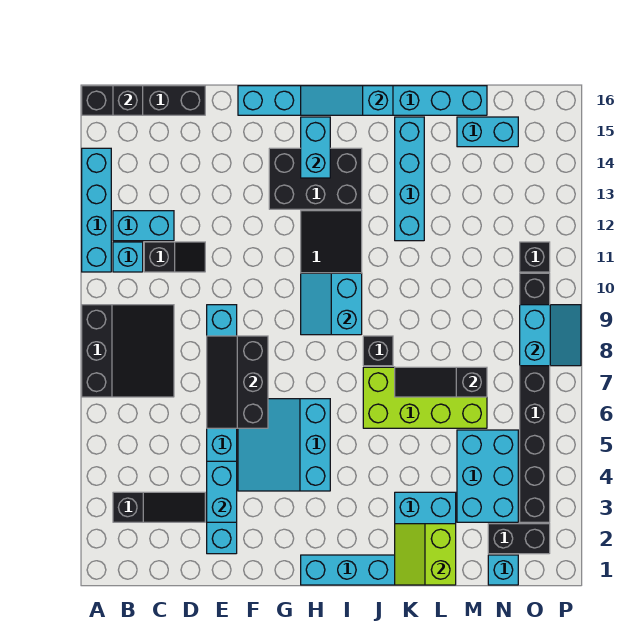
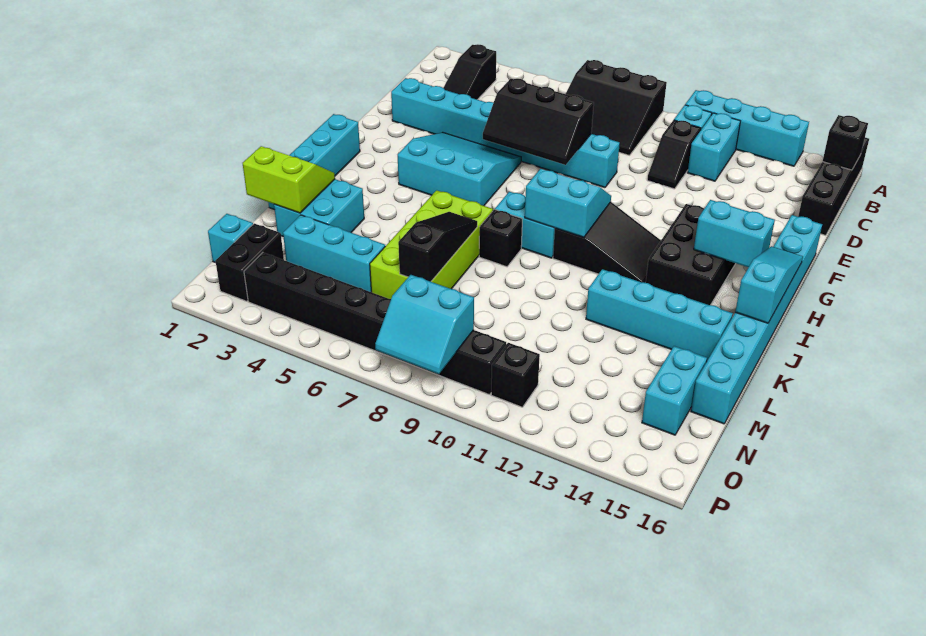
cyan 1x2 brick [207,461,237,522] -> cyan 1x2 brick moved to [495,192,555,258]
black 2x3 slope [207,336,268,428] -> black 2x3 slope turned to [483,79,594,165]
cyan 2x3 brick [457,430,518,522] -> cyan 1x3 brick [283,215,385,292]

